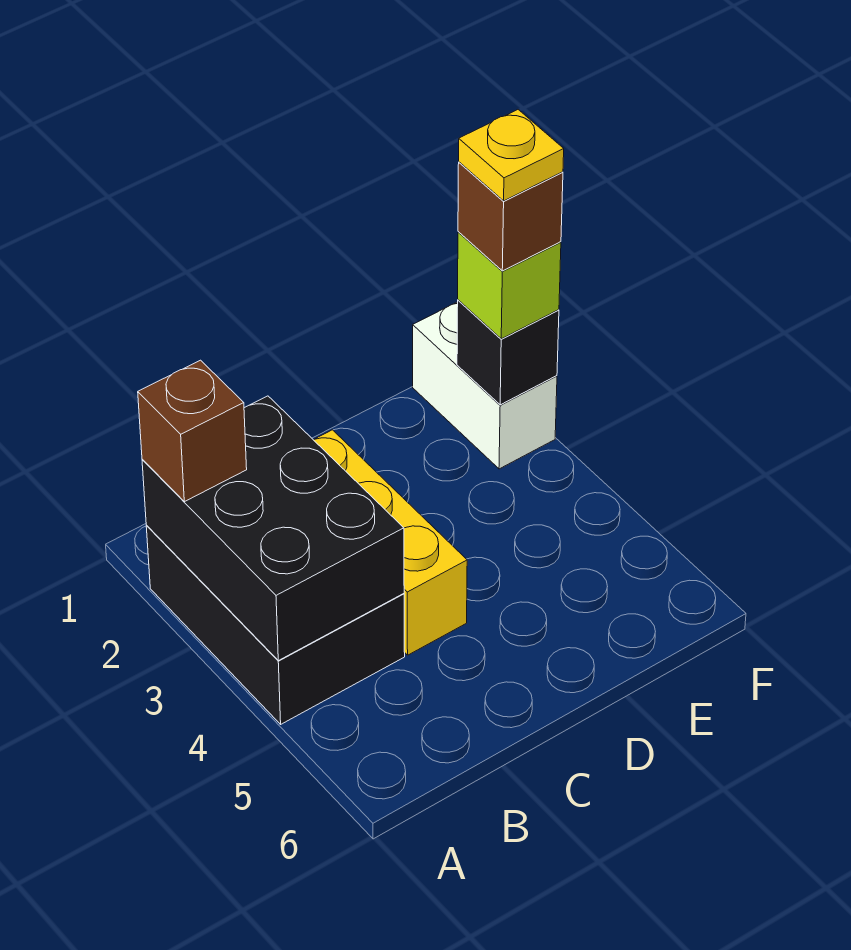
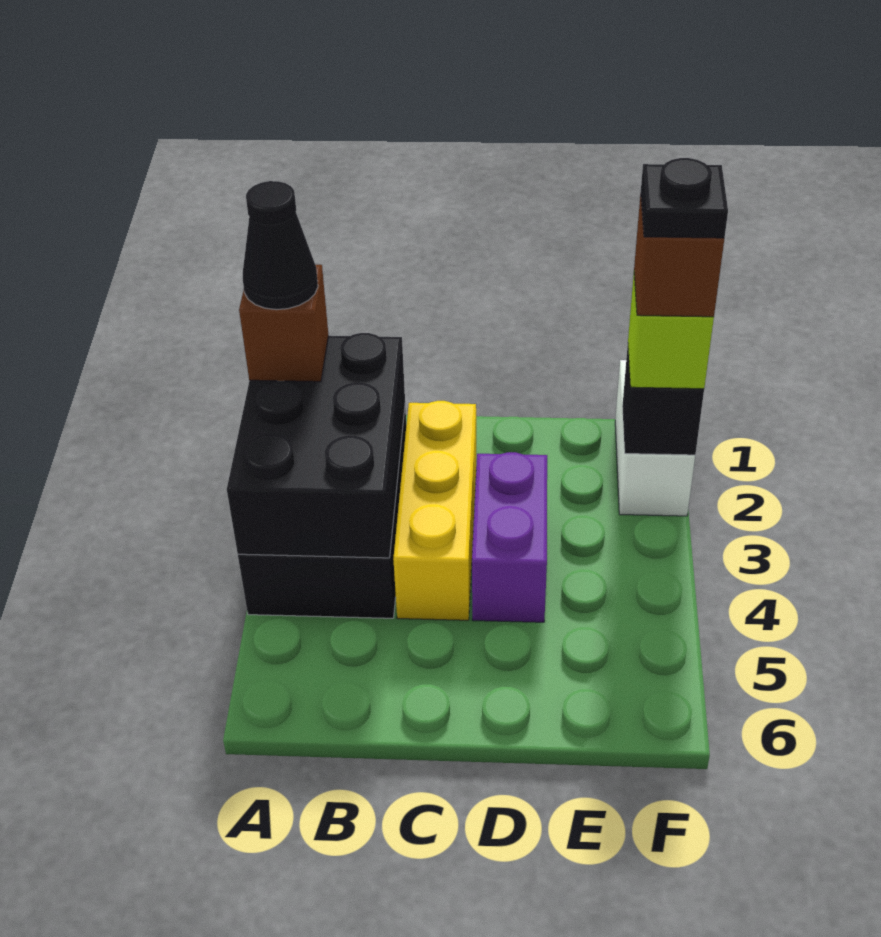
none -> black 1x1 cone [243,181,318,310]
none -> purple 1x2 brick [472,452,547,622]
yellow 1x1 plate [459,110,564,201] -> black 1x1 plate [641,158,728,238]

